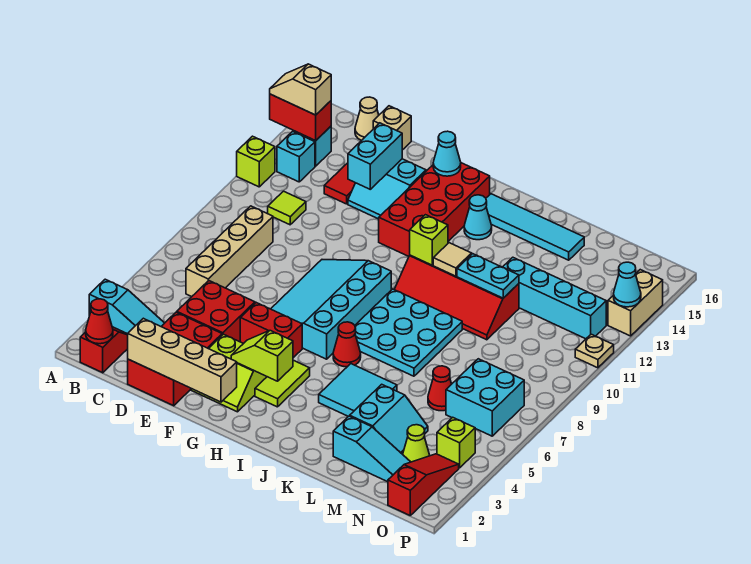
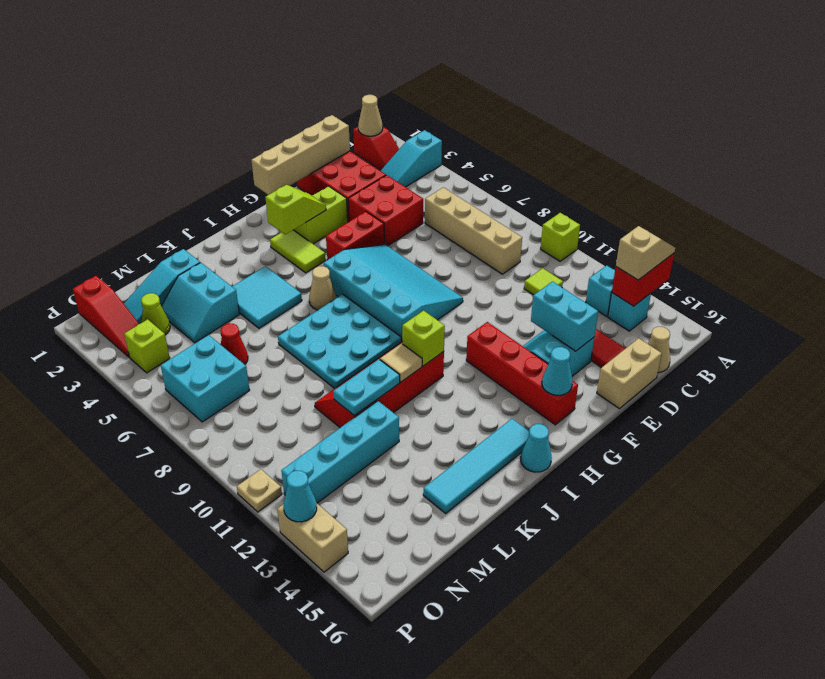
lime 1x1 brick [237,136,275,187] -> lime 1x1 brick moved to [541,213,580,261]
red 1x1 cone [86,299,113,344] -> tan 1x1 cone [358,95,383,136]
tan 1x1 brick [373,106,411,150] -> tan 1x2 brick [597,338,662,409]
red 2x4 brick [379,163,490,256] -> red 1x4 brick [466,322,578,425]
red 1x1 cone [333,322,361,367] -> tan 1x1 cone [309,266,336,310]
cyan 1x1 cone [464,195,492,240] -> cyan 1x1 cone moved to [521,424,552,472]

